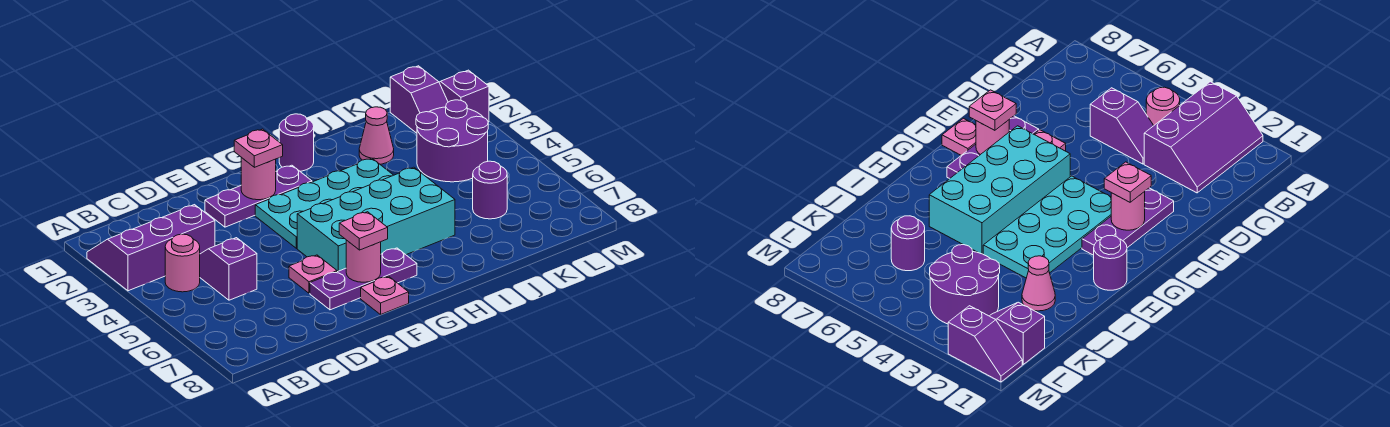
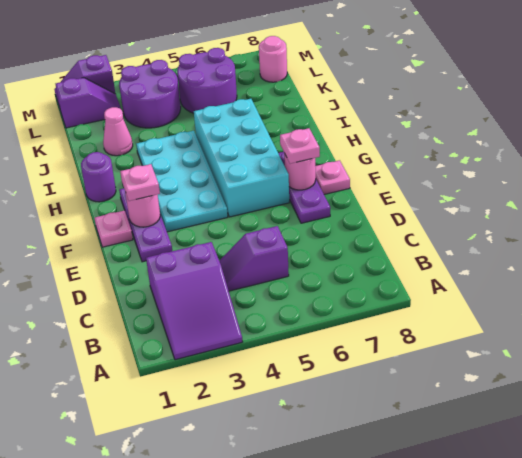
purple 2x3 slope [87,205,215,291] -> purple 2x3 slope turned to [146,242,243,360]
pink 1x1 round brick [165,234,200,292] -> pink 1x1 round brick moved to [259,36,287,82]
pink 1x1 plate [289,255,337,293] -> pink 1x1 plate moved to [95,211,133,247]
purple 1x1 round brick [473,161,507,219] -> purple 2x2 round brick [177,48,237,113]

